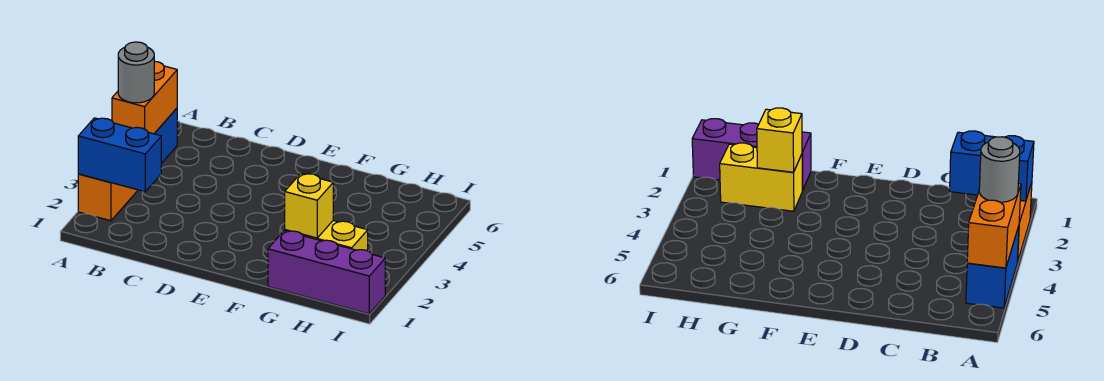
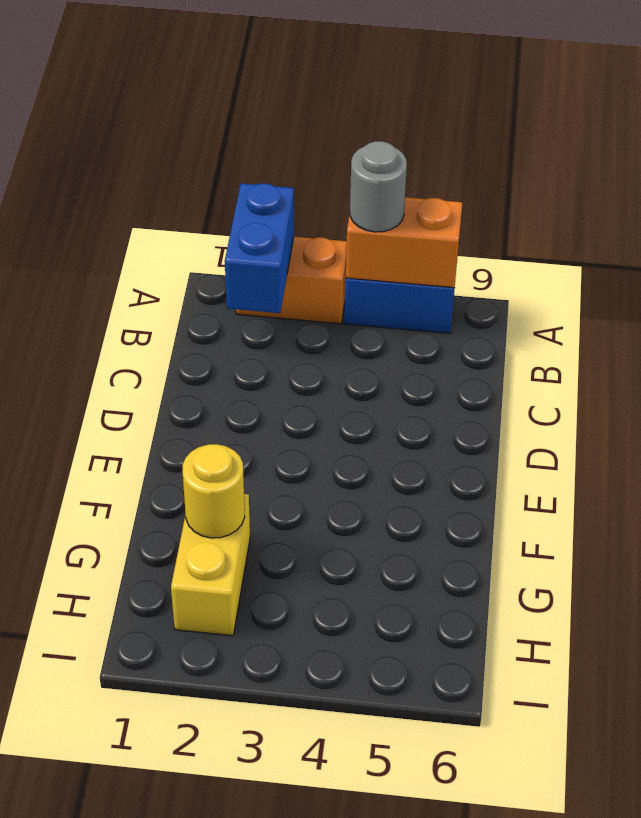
purple 1x3 brick [268,231,385,314] -> none
yellow 1x1 brick [285,174,333,238] -> yellow 1x1 round brick [182,444,245,538]

